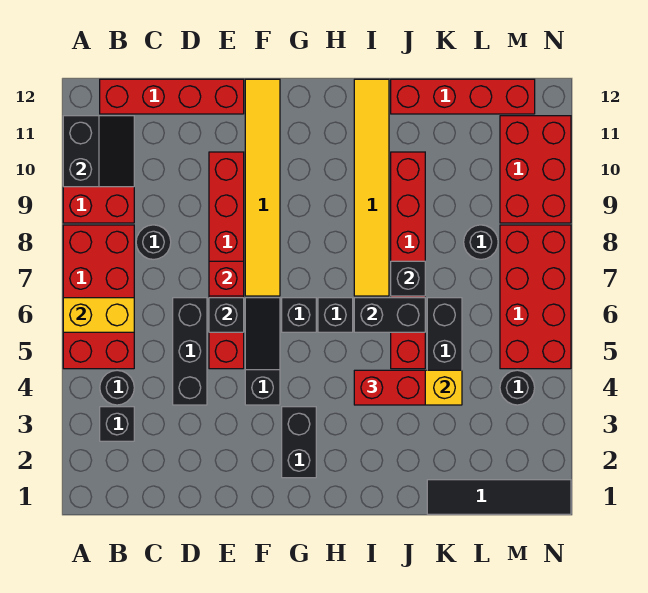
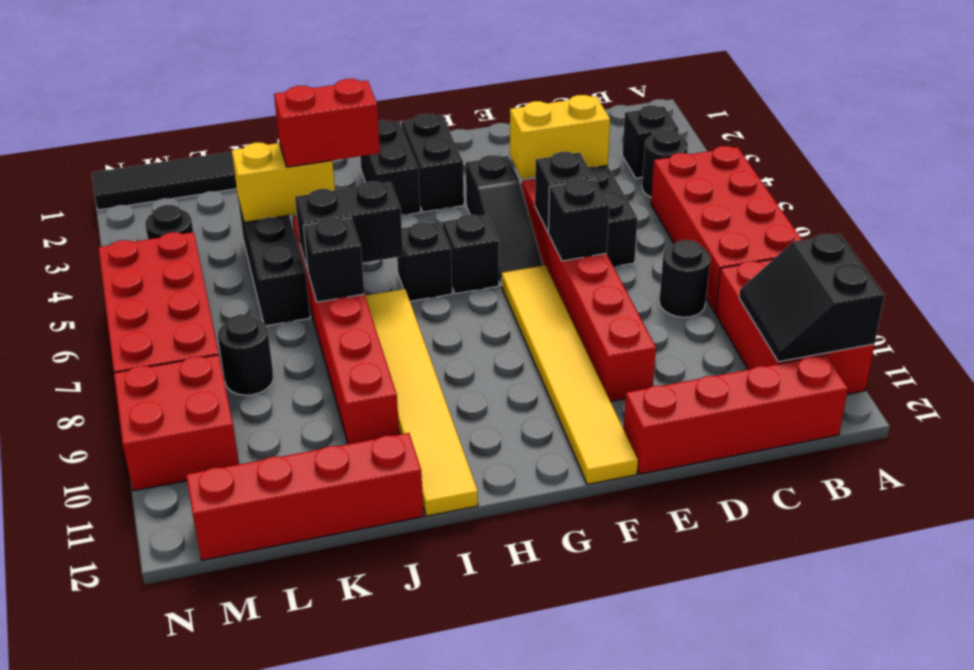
yellow 1x2 brick [63,298,134,332] -> yellow 1x2 brick moved to [510,95,610,179]
red 1x1 brick [209,261,244,296] -> black 1x1 brick [548,179,609,261]
none -> black 1x2 brick [360,120,420,214]
red 2x3 brick [500,116,571,223] -> red 2x2 brick [114,355,239,491]

